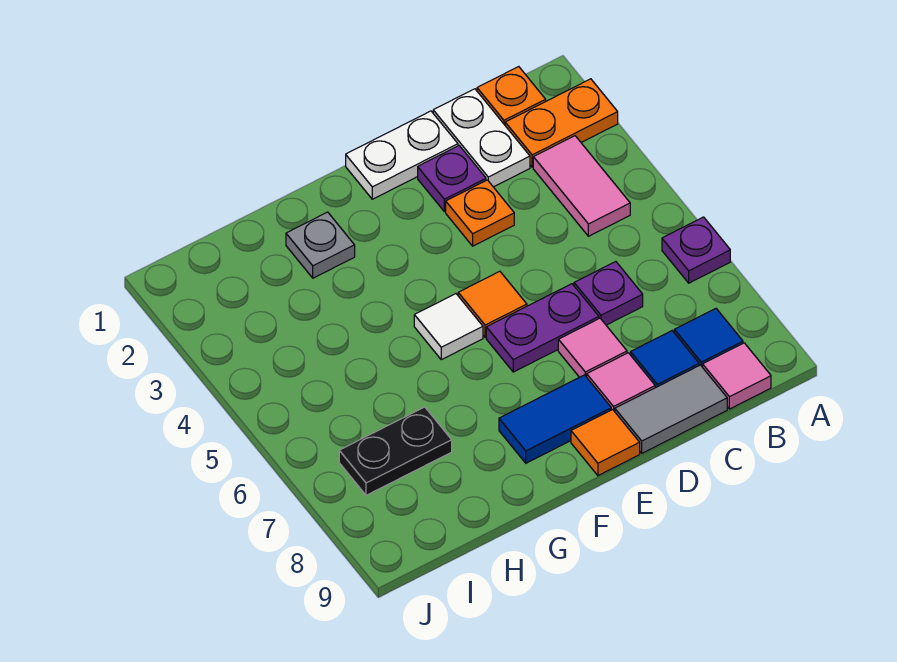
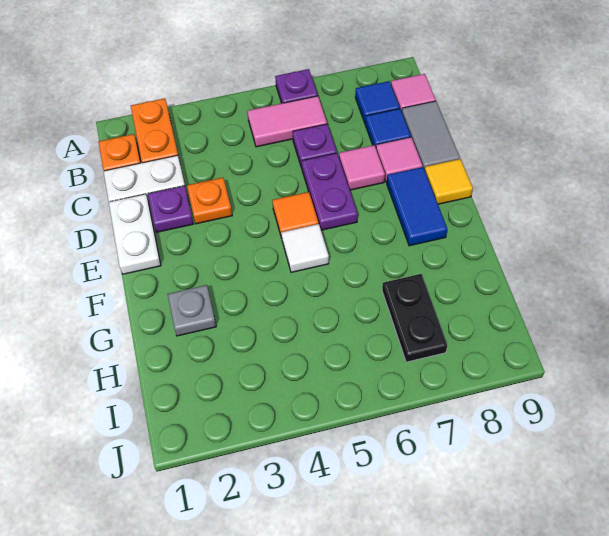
pink 1x2 tile [533,136,630,236] -> pink 1x2 tile moved to [247,96,327,147]
orange 1x1 tile [571,410,640,476] -> yellow 1x1 tile [425,159,473,204]

